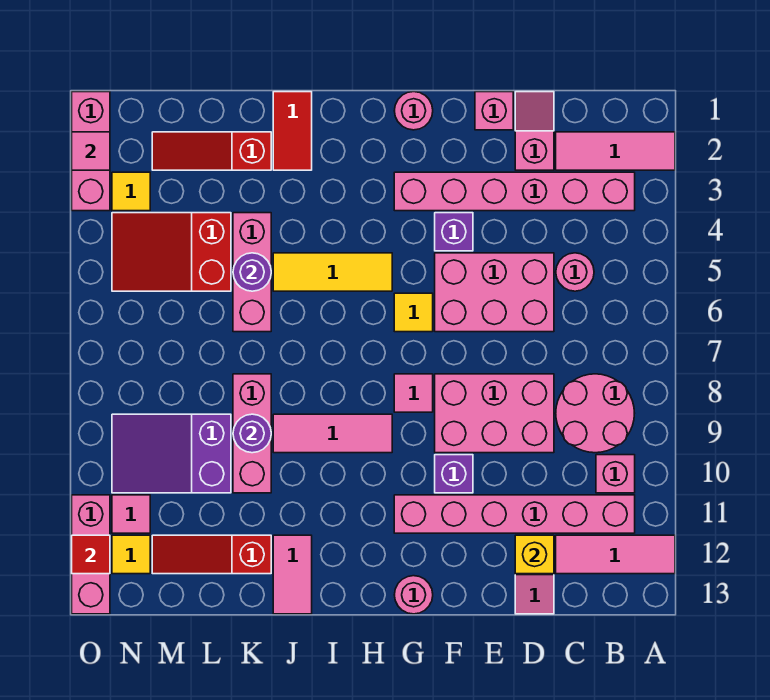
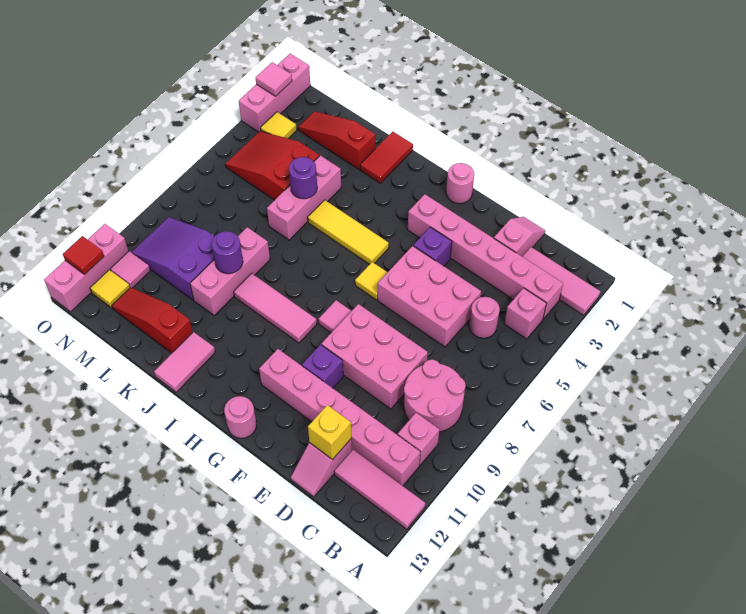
pink 1x1 brick [475,92,513,130] -> pink 1x1 brick moved to [504,288,547,339]

